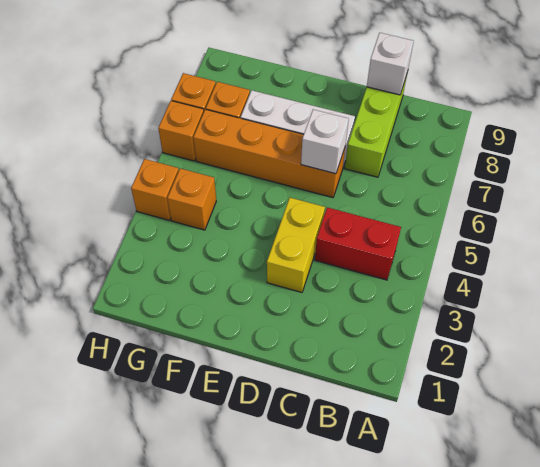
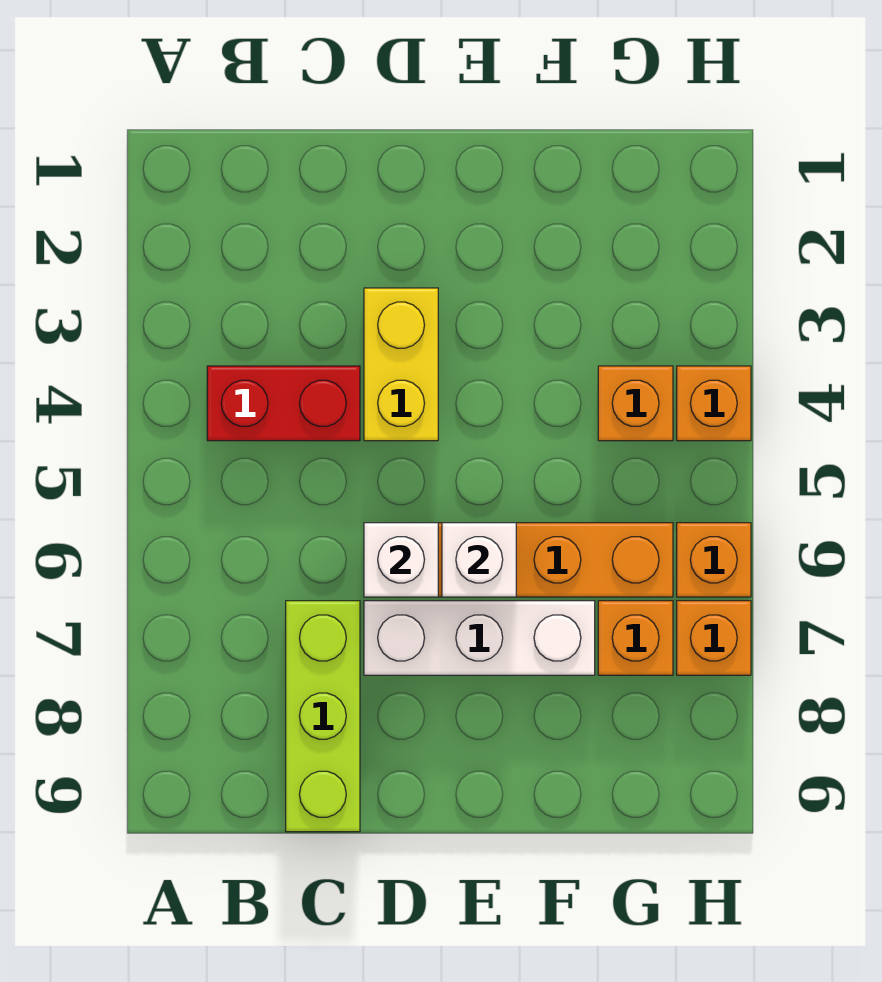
white 1x1 brick [367,33,414,95] -> white 1x1 brick moved to [442,523,516,597]

